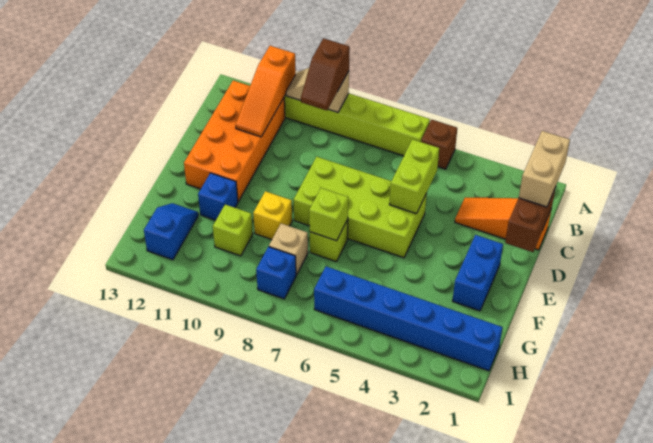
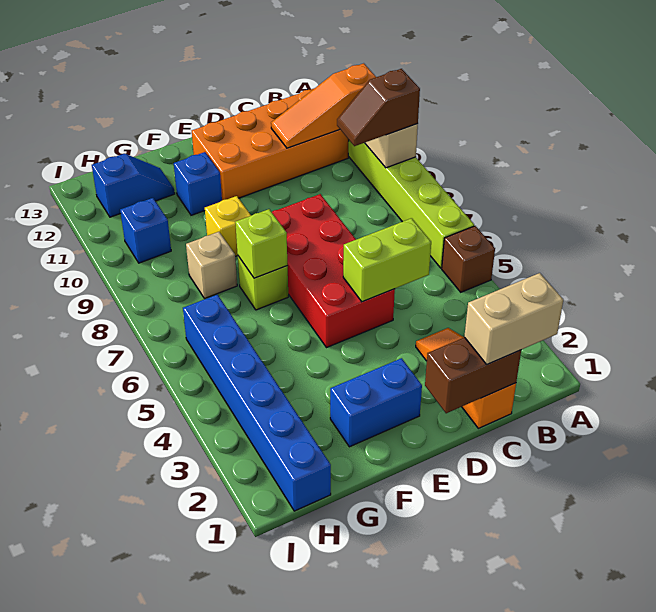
lime 2x4 brick [293,156,427,258] -> red 2x4 brick [272,194,395,348]
lime 1x1 brick [213,205,253,256] -> none
blue 1x1 brick [256,247,296,299] -> blue 1x1 brick moved to [120,198,171,263]

